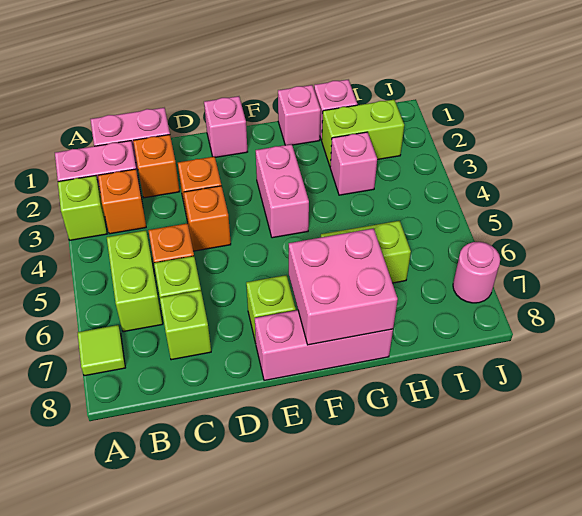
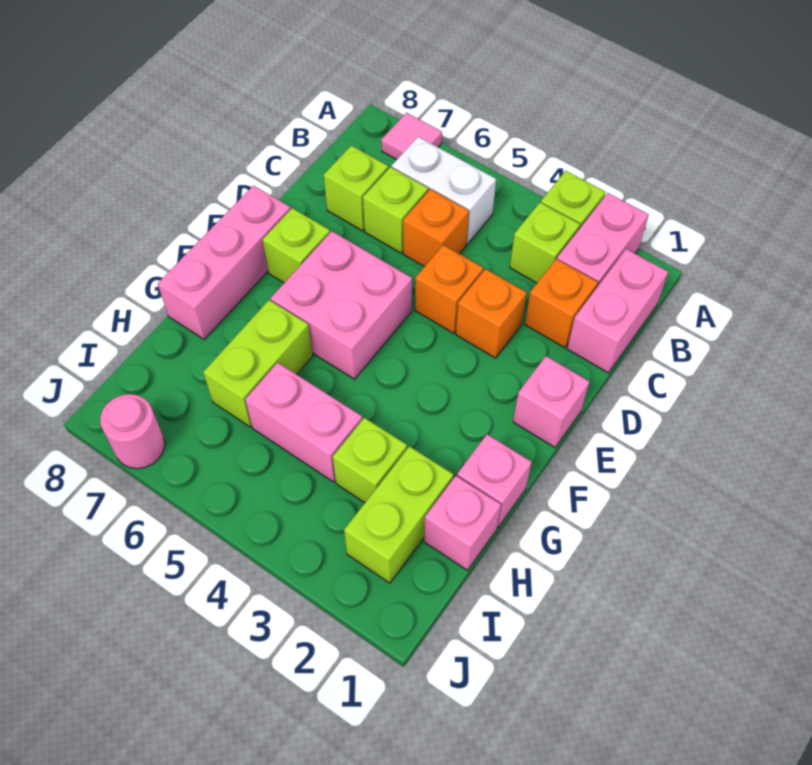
lime 1x1 tile [78,325,125,376] -> pink 1x1 tile [381,113,442,160]
orange 1x1 brick [98,169,146,234] -> lime 1x1 brick [510,203,580,283]
lime 1x2 brick [107,230,163,332] -> white 1x2 brick [392,137,496,244]
pink 1x2 brick [256,144,309,238] -> pink 1x2 brick moved to [245,363,362,482]
pink 2x2 brick [289,229,398,345] -> pink 2x2 brick moved to [271,231,412,379]
pink 1x1 brick [330,132,377,195] -> lime 1x1 brick [333,418,407,503]

